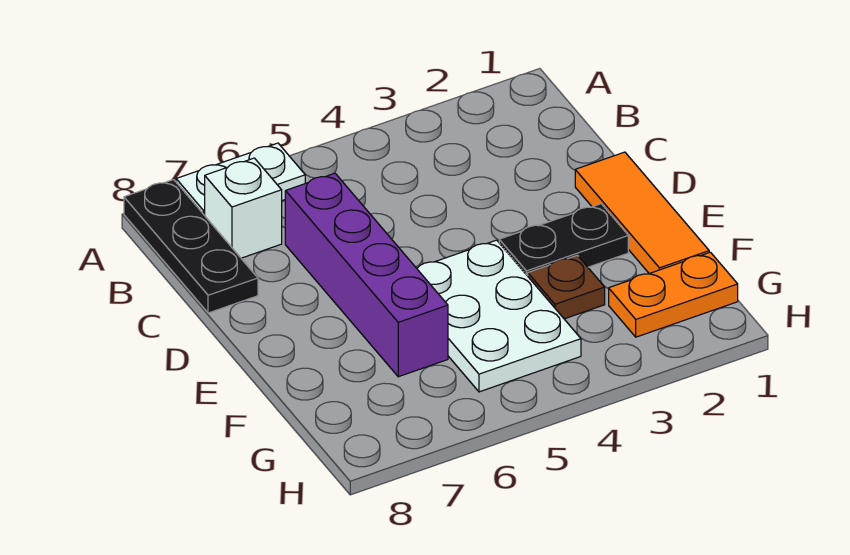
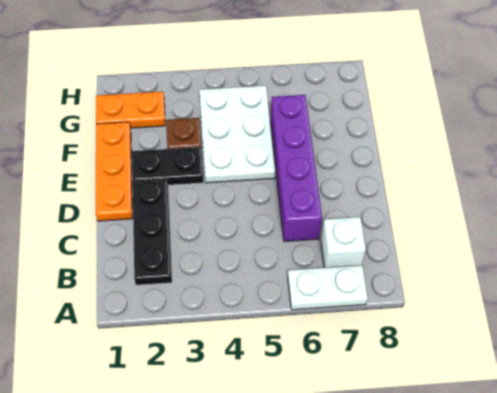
black 1x3 plate [124,180,258,313] -> black 1x3 plate moved to [132,179,172,285]
orange 1x3 tile [575,152,709,273] -> orange 1x3 plate [96,122,133,221]

